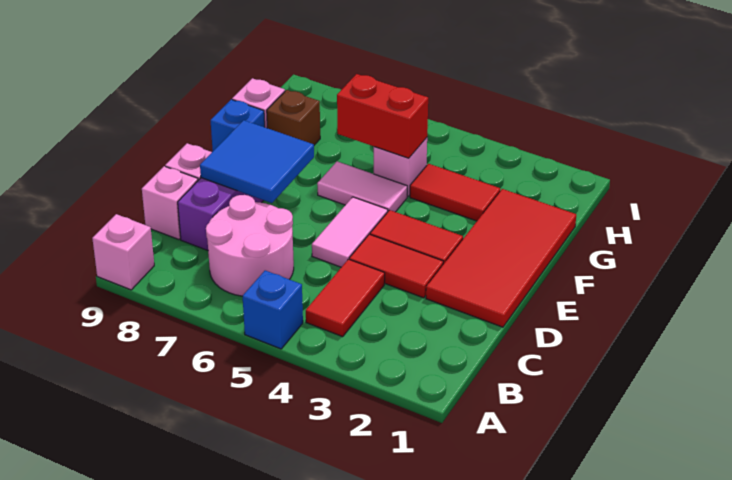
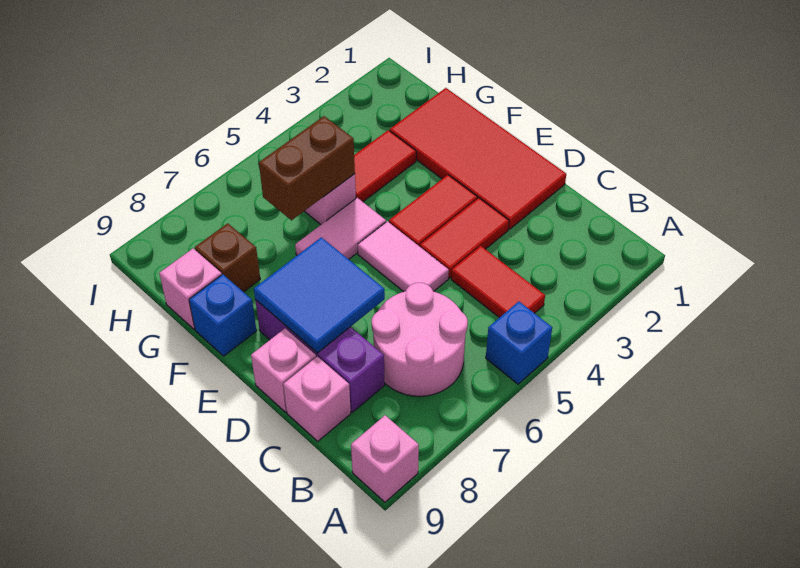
red 1x2 brick [337,74,428,158] -> brown 1x2 brick [259,116,355,220]

